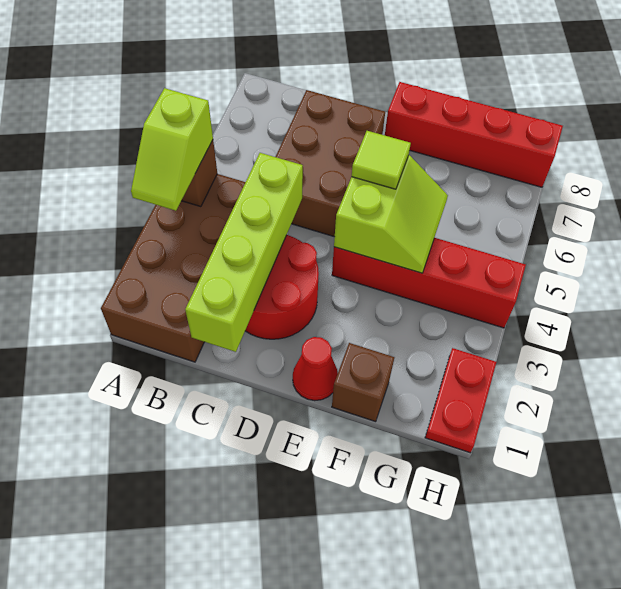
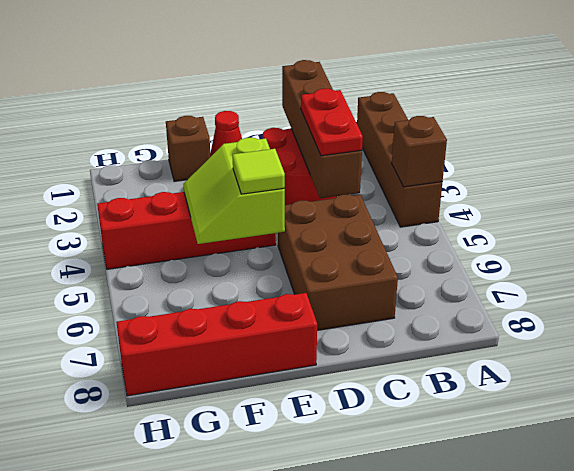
brown 2x4 brick [101,174,245,362] -> brown 1x4 brick [357,92,442,227]
lime 1x2 slope [131,88,213,211] -> none
lime 1x4 brick [185,153,303,352] -> brown 1x4 brick [282,60,362,198]
red 1x2 plate [425,348,496,453] -> red 1x2 plate moved to [301,89,363,156]

